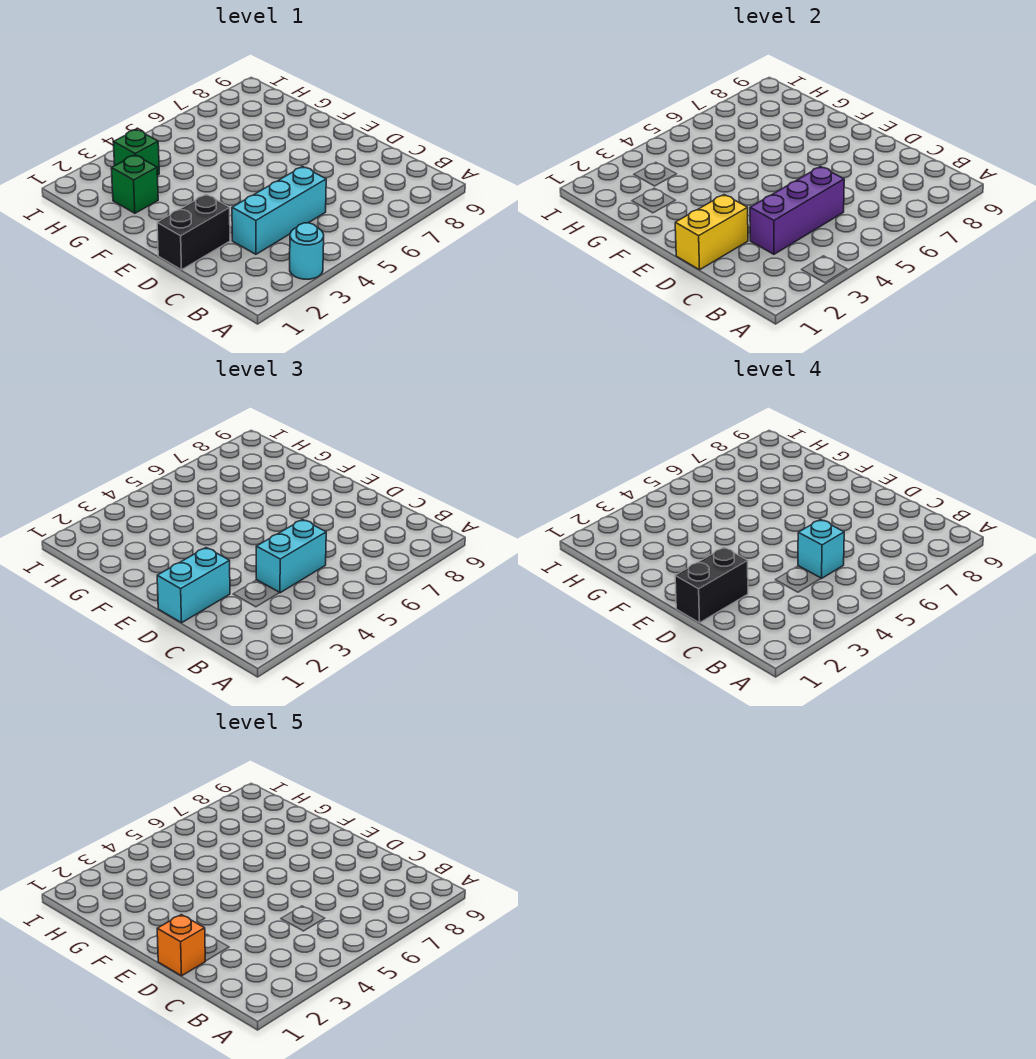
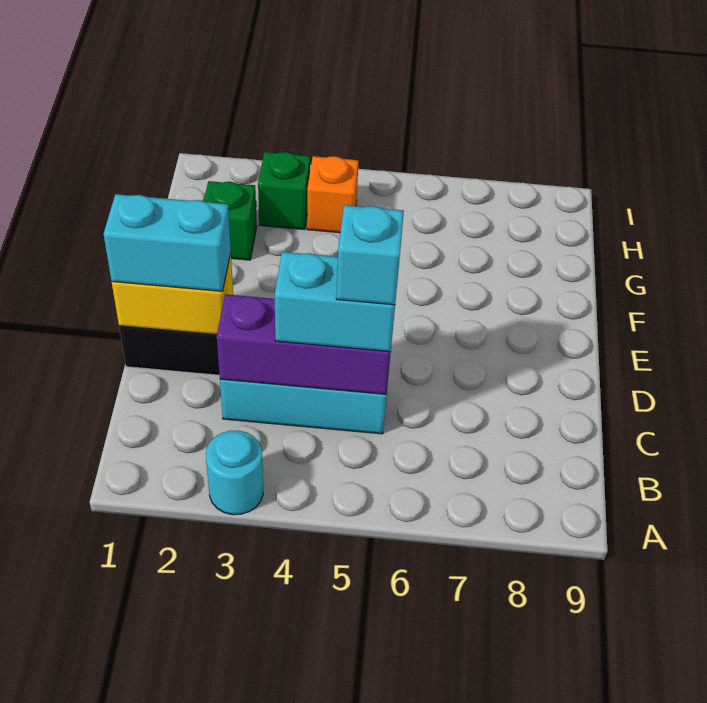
black 1x2 brick [675,548,748,623] -> none
orange 1x1 brick [157,915,205,976] -> orange 1x1 brick moved to [307,156,359,233]

